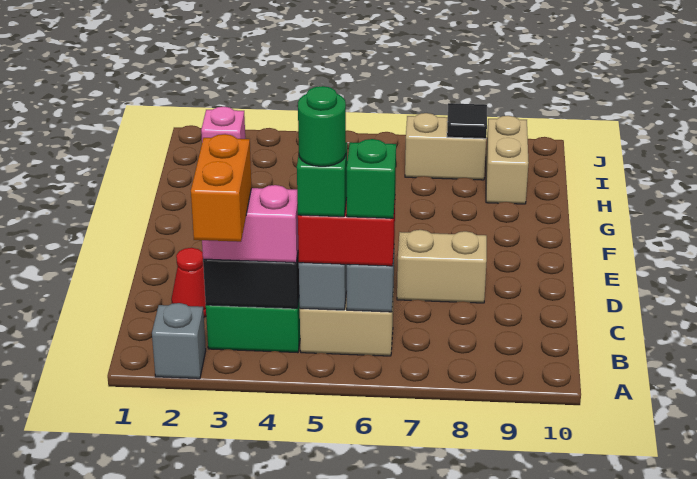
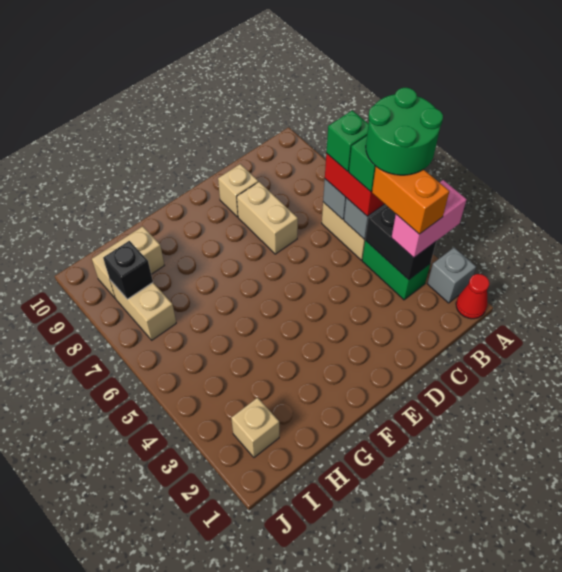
orange 1x2 brick [191,134,252,242] -> orange 1x2 brick turned to [372,167,449,234]
pink 1x2 brick [202,185,298,263] -> pink 1x2 brick turned to [391,180,467,258]
green 1x1 round brick [298,86,346,166] -> green 2x2 round brick [366,88,443,175]
red 1x1 cone [171,248,206,317] -> red 1x1 cone moved to [456,274,489,319]
none -> tan 1x1 brick [218,164,258,217]
pink 1x1 brick [201,107,245,142] -> tan 1x1 brick [231,398,279,457]
black 1x1 tile [447,103,487,139] -> black 1x1 brick [103,241,153,299]

